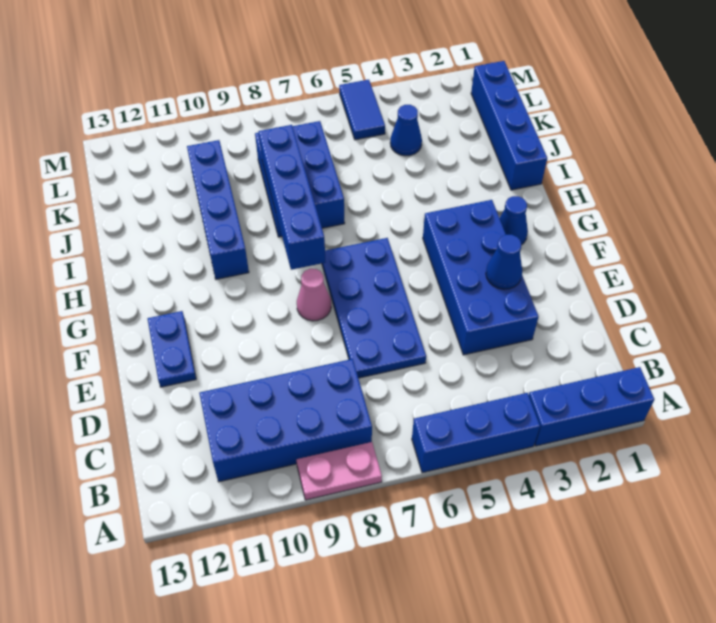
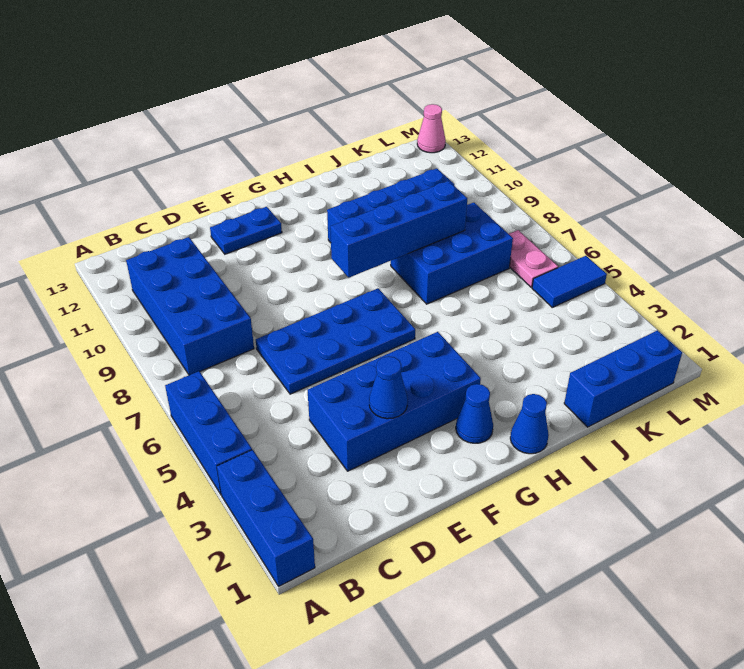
pink 1x2 plate [296,442,382,500] -> pink 1x2 plate moved to [509,230,558,287]
pink 1x1 cone [297,269,331,321] -> pink 1x1 cone moved to [417,104,446,153]
blue 1x4 brick [471,61,547,190] -> blue 1x3 brick [564,330,682,427]
blue 1x1 cone [390,105,422,156] -> blue 1x1 cone moved to [510,394,549,454]

